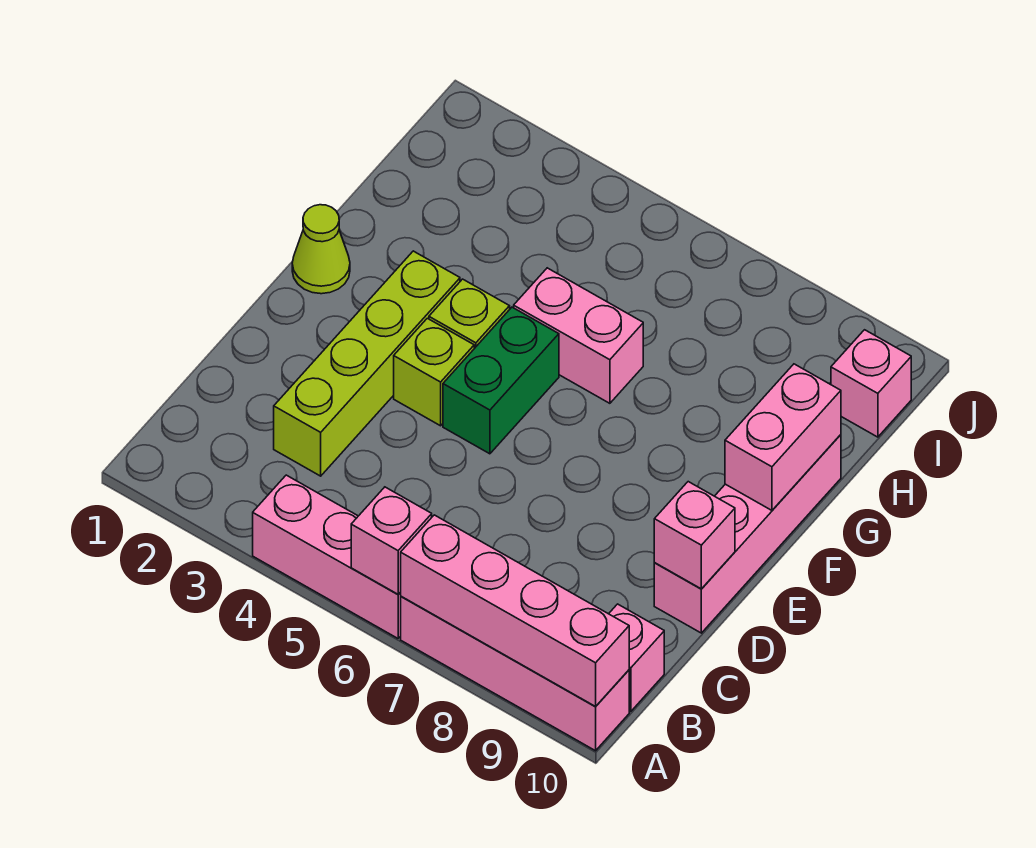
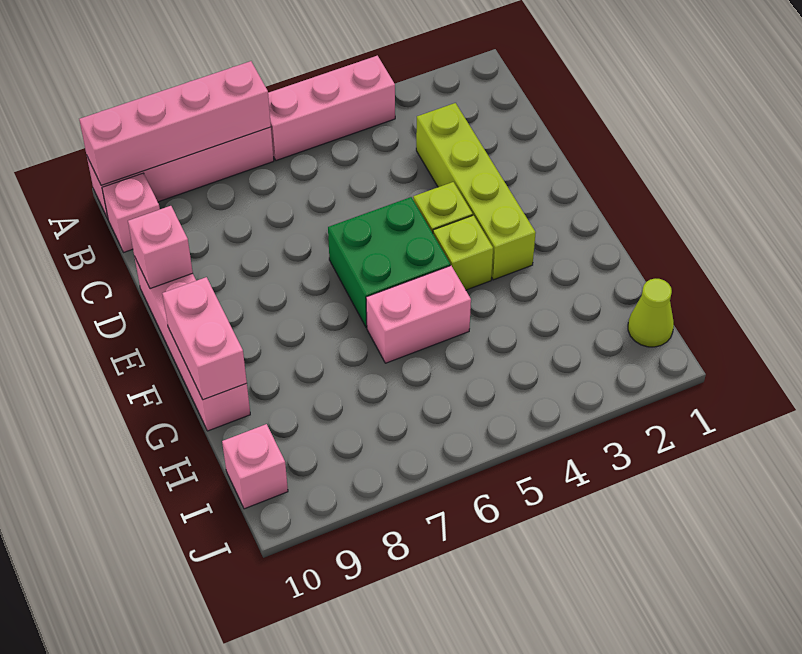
pink 1x1 brick [351,487,432,594] -> none
green 1x2 brick [443,307,559,454] -> green 2x2 brick [328,197,450,327]
lime 1x1 cone [292,205,350,294] -> lime 1x1 cone moved to [628,279,674,347]

